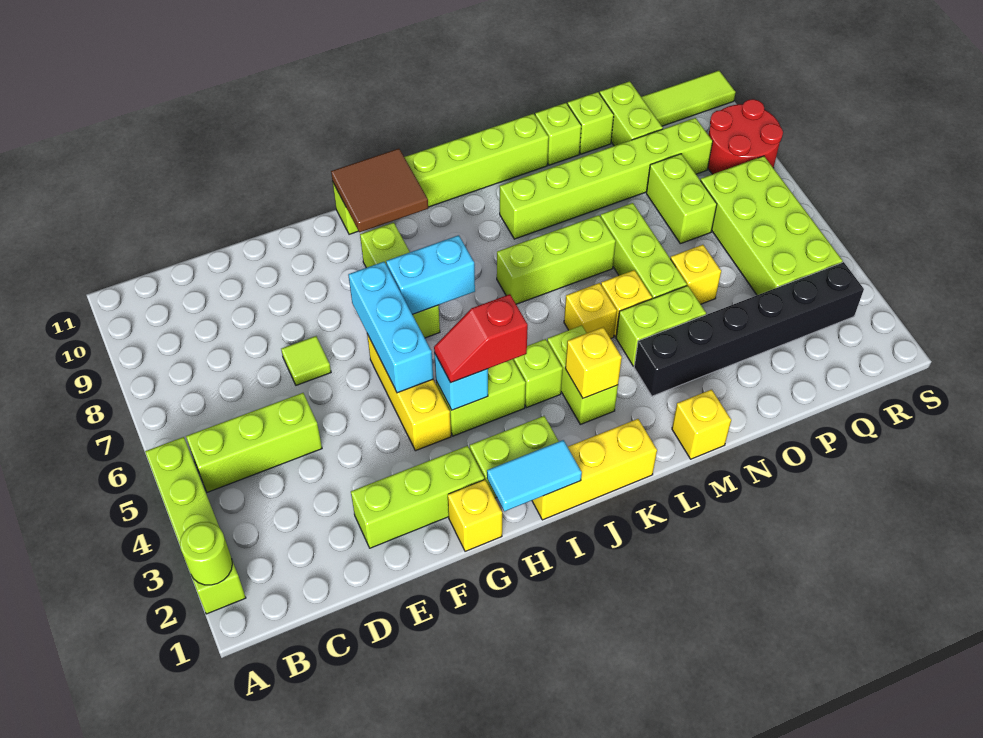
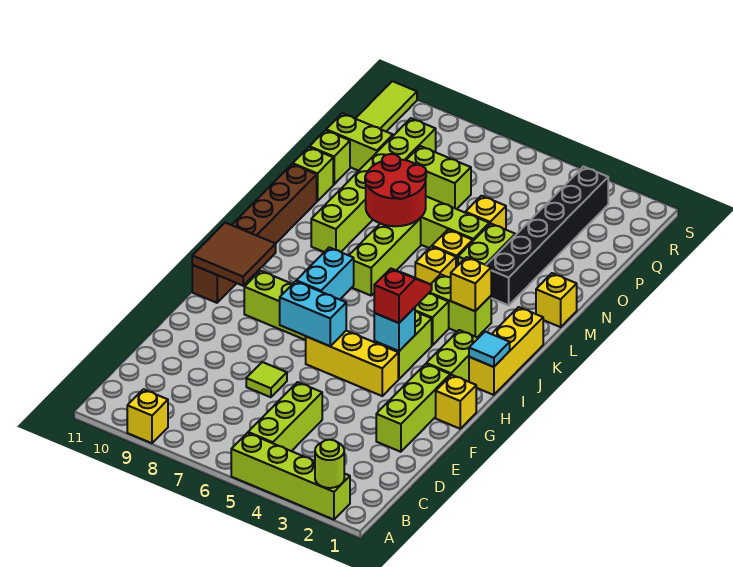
none -> yellow 1x1 brick [127,389,168,443]
cyan 1x3 brick [348,262,433,393] -> cyan 1x2 brick [280,281,346,346]
cyan 1x2 tile [487,440,582,511] -> cyan 1x1 tile [469,332,510,367]
red 1x2 slope [434,294,528,383] -> red 1x2 slope turned to [374,269,432,323]
lime 1x6 brick [333,114,549,234] -> brown 1x6 brick [192,164,317,303]
lime 2x4 brick [701,156,843,295] -> none
red 2x2 round brick [708,99,783,174] -> red 2x2 round brick moved to [365,154,426,226]

